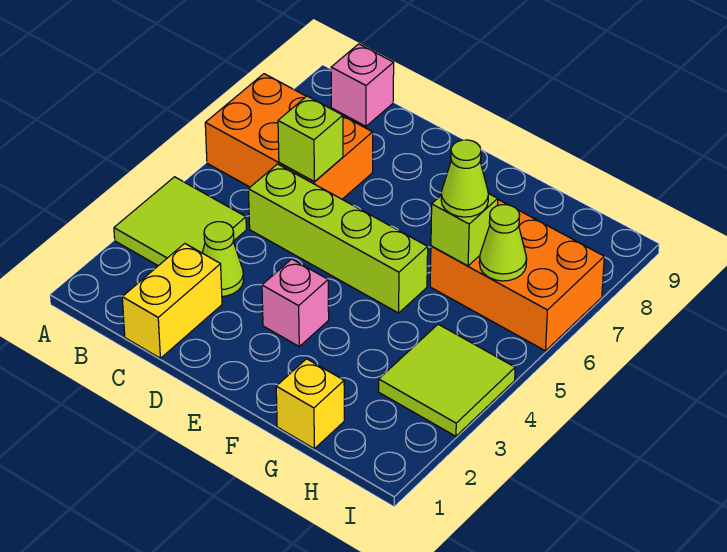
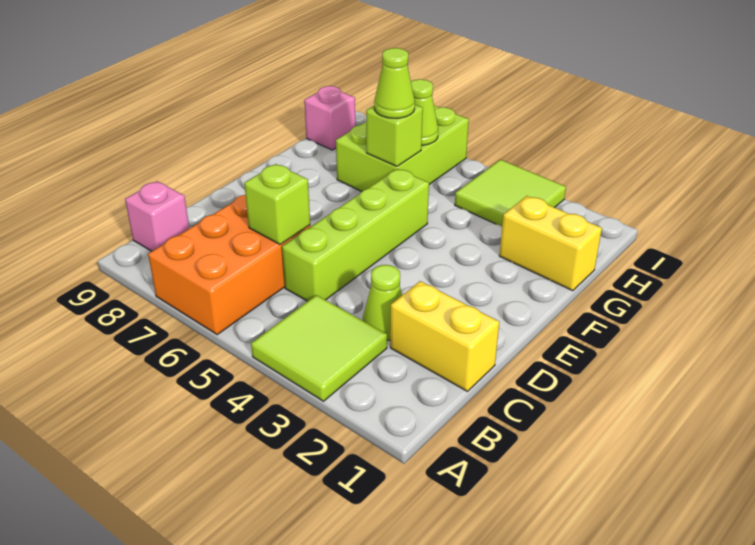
pink 1x1 brick [262,259,329,346] -> pink 1x1 brick moved to [304,86,355,150]
yellow 1x1 brick [276,359,344,449] -> yellow 1x2 brick [499,196,602,291]
orange 2x3 brick [430,199,604,351] -> lime 2x3 brick [336,106,469,192]

